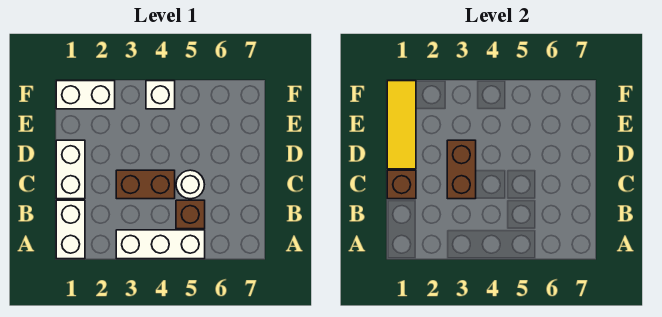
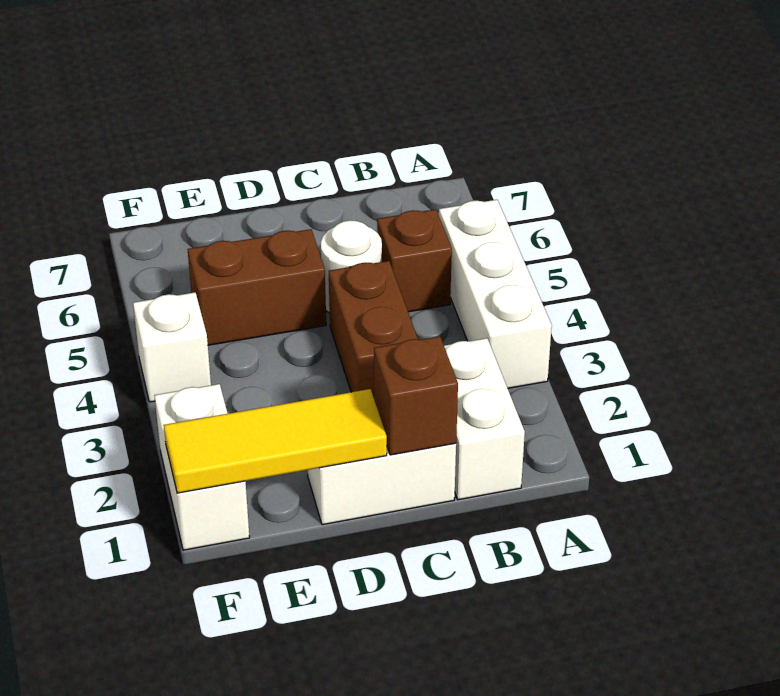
white 1x2 brick [56,200,85,259] -> white 1x2 brick turned to [444,338,525,500]
brown 1x2 brick [447,140,476,199] -> brown 1x2 brick moved to [188,229,326,345]

